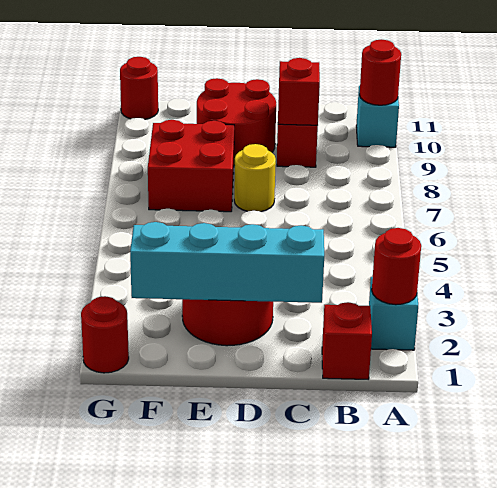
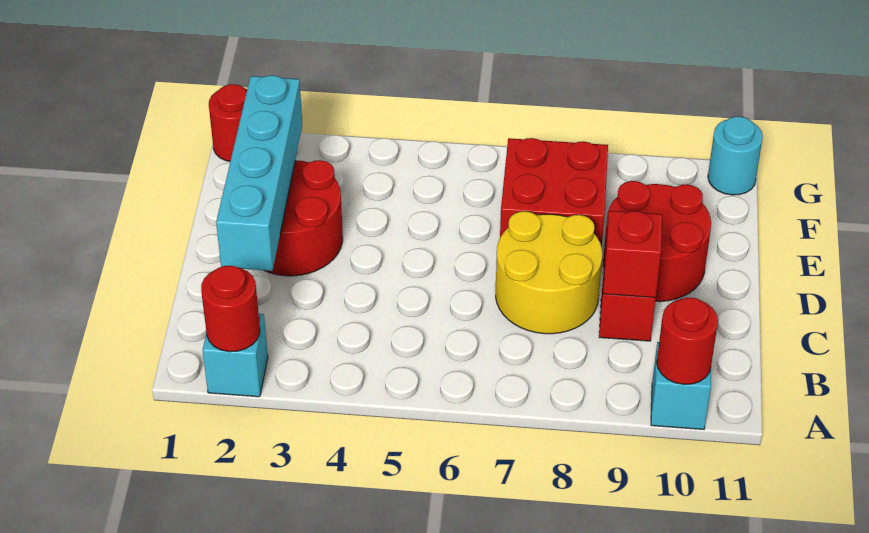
red 1x1 brick [322,302,372,379] -> none
yellow 1x1 round brick [234,144,276,212] -> yellow 2x2 round brick [496,211,602,334]
red 1x1 round brick [120,57,158,120] -> cyan 1x1 round brick [708,116,763,195]

